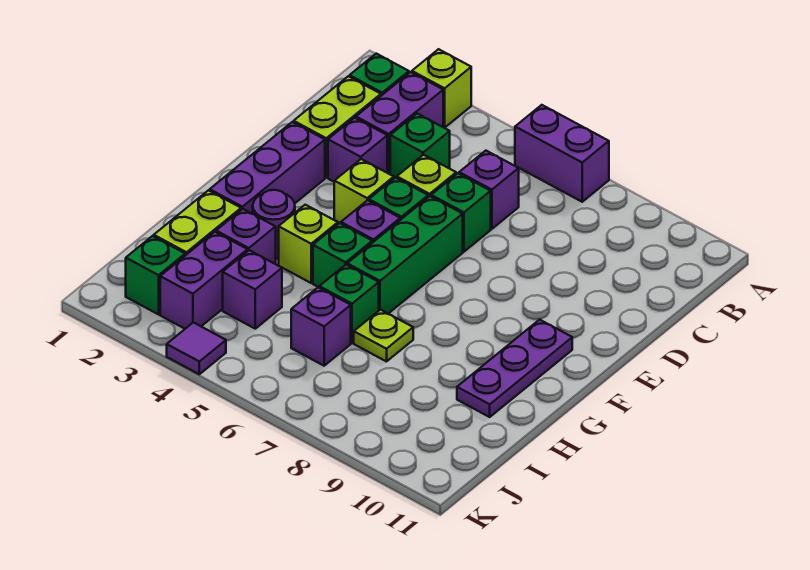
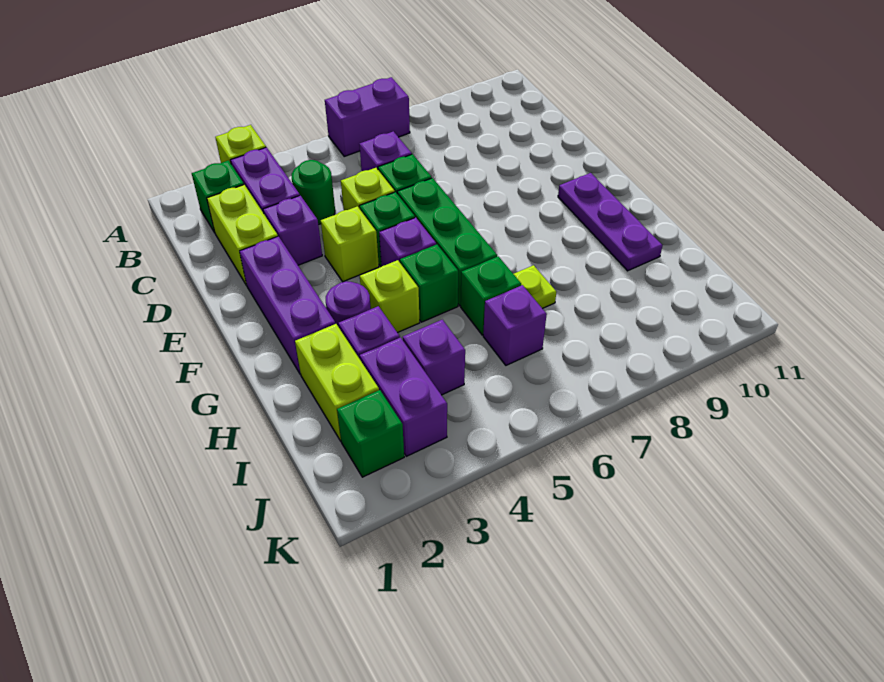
green 1x1 brick [390,114,450,178] -> green 1x1 round brick [292,160,335,225]
purple 1x1 tile [167,322,226,374] -> none

